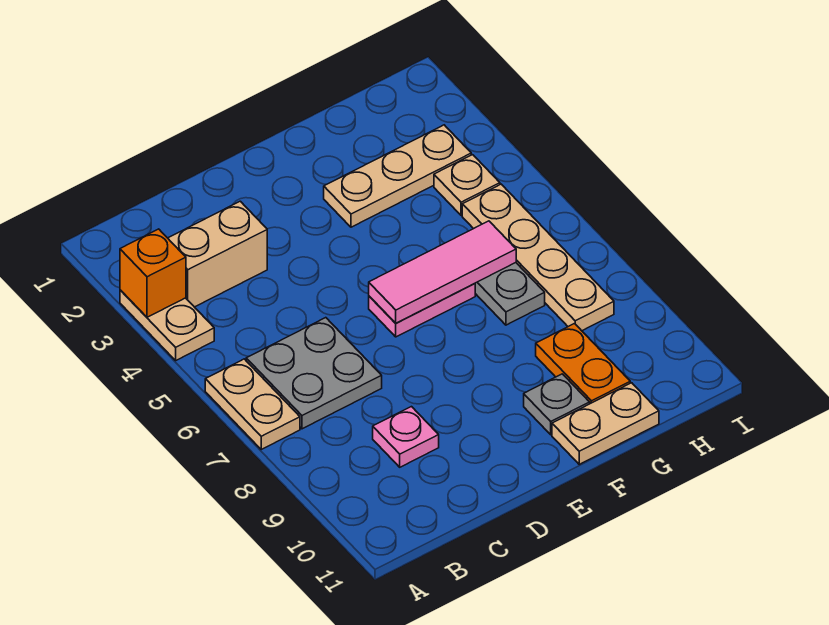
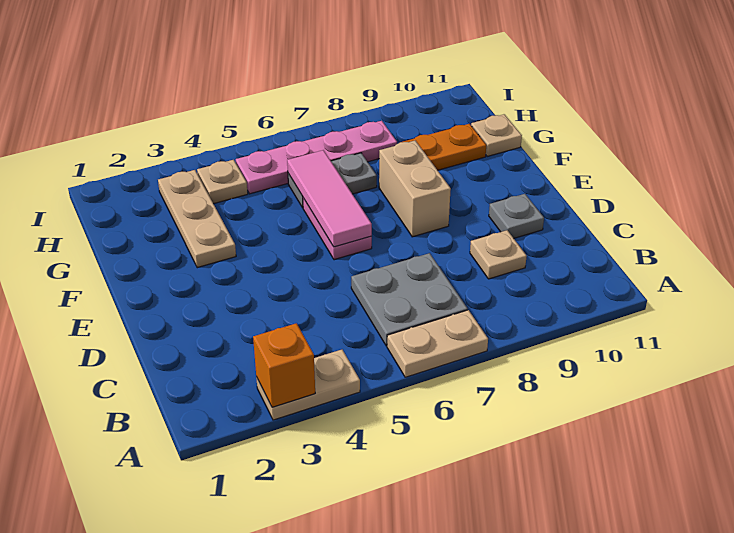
tan 1x2 brick [168,201,267,307] -> tan 1x2 brick moved to [379,141,451,237]
pink 1x1 plate [373,407,439,467] -> tan 1x1 plate [470,230,527,279]
grey 1x1 plate [524,374,590,435] -> grey 1x1 plate moved to [489,194,544,238]
tan 1x2 plate [552,383,659,464] -> tan 1x1 plate [471,114,522,156]
tan 1x4 plate [462,184,614,331] -> pink 1x4 plate [236,121,397,194]

